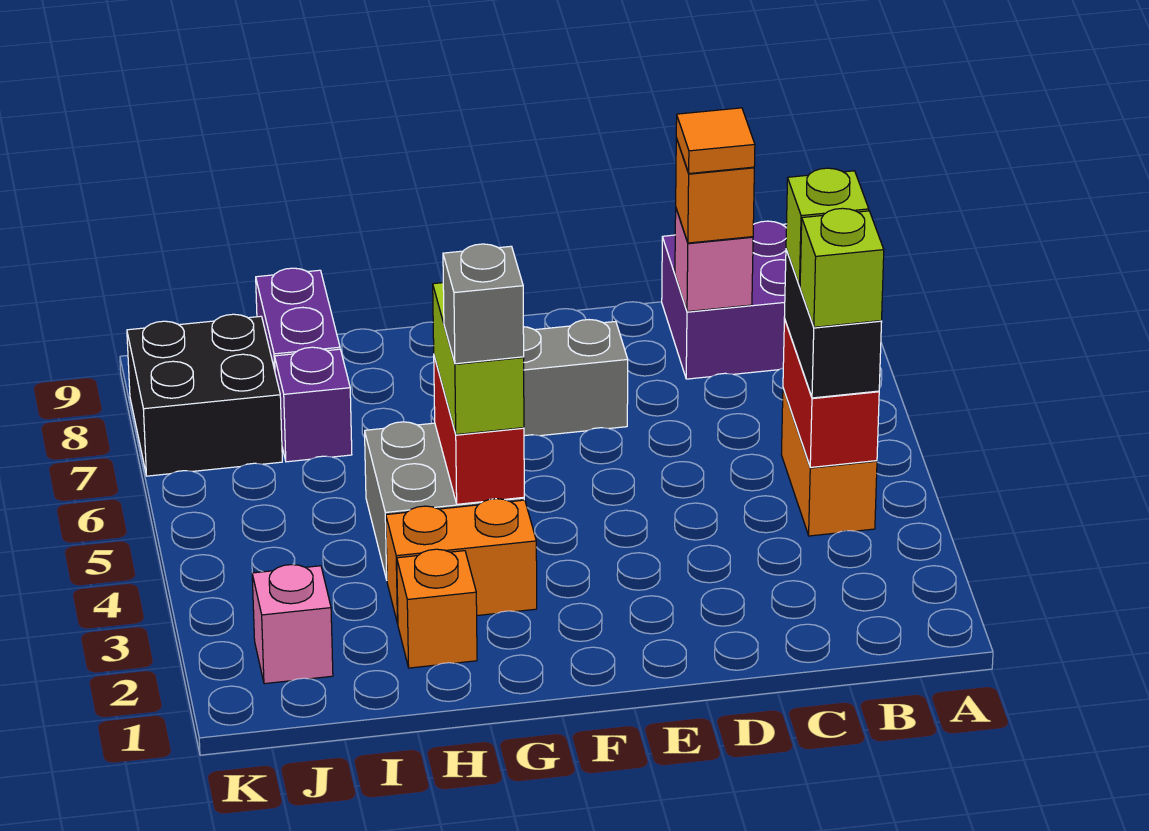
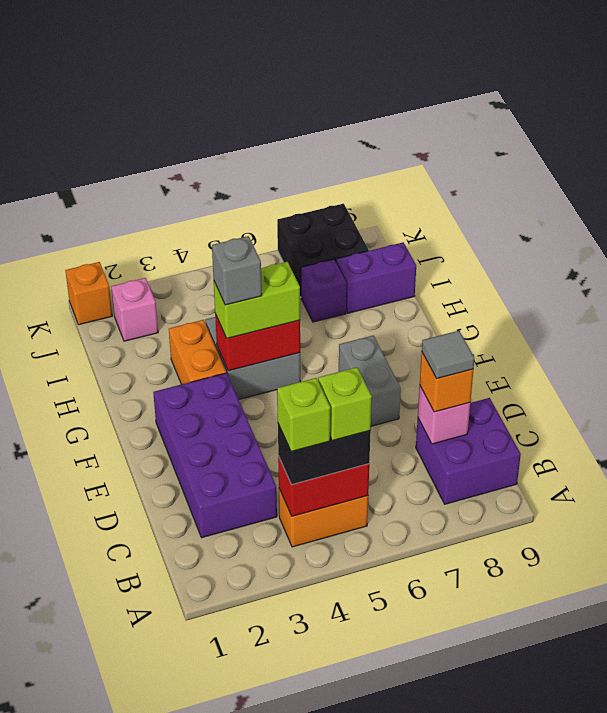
none -> purple 2x4 brick [153,373,277,538]
orange 1x1 tile [676,108,755,173] -> grey 1x1 tile [422,331,474,378]
orange 1x1 brick [397,549,477,668] -> orange 1x1 brick moved to [65,262,112,325]

